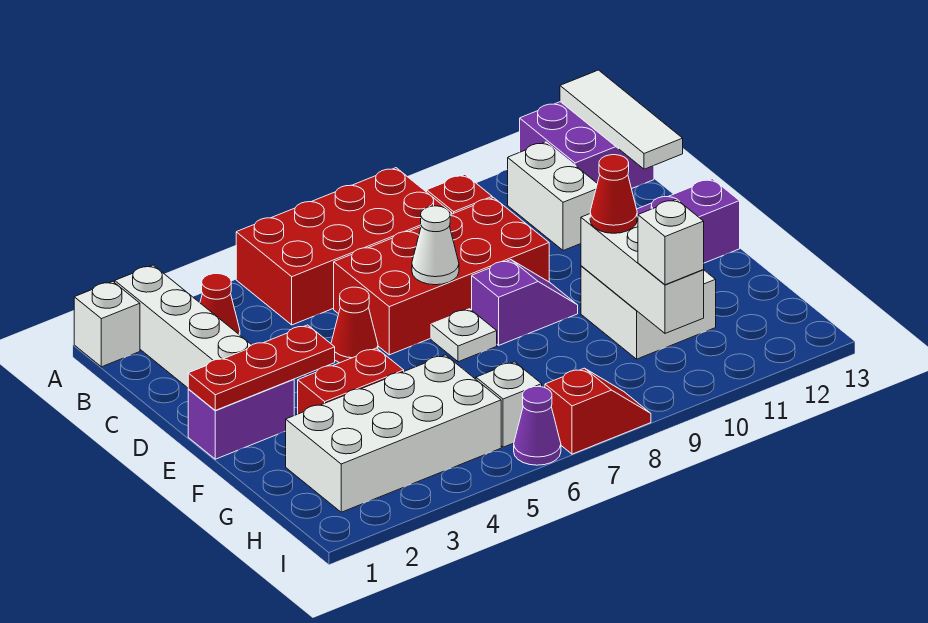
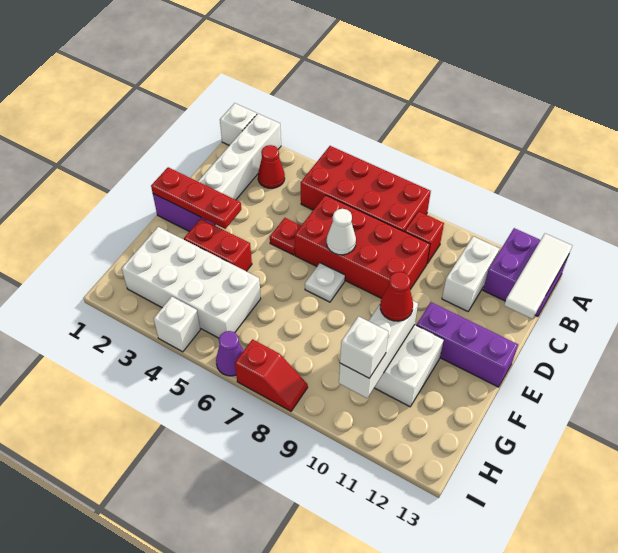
red 1x1 cone [331,287,378,363] -> red 1x1 plate [270,218,301,255]
purple 1x2 slope [472,260,578,345] -> none
white 1x1 brick [476,362,542,447] -> white 1x1 brick moved to [154,297,200,352]

